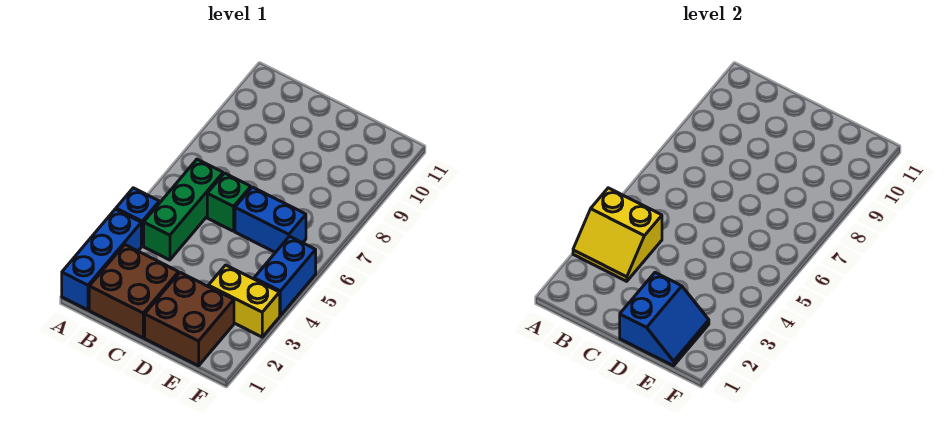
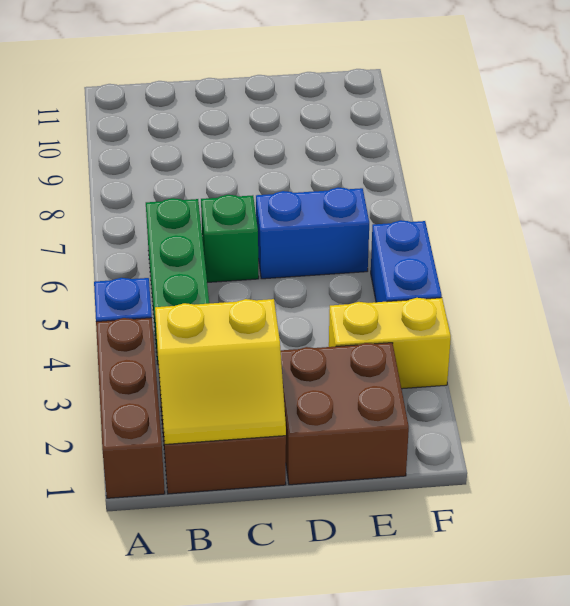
blue 1x3 brick [62,209,141,310] -> brown 1x3 brick [96,318,165,498]
yellow 2x2 slope [573,188,662,281] -> yellow 2x2 slope moved to [155,299,286,444]
blue 2x2 slope [620,273,709,366] -> none

